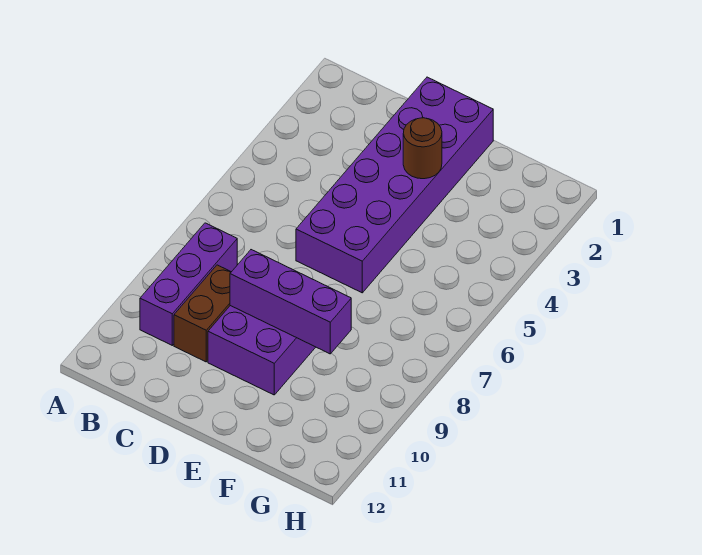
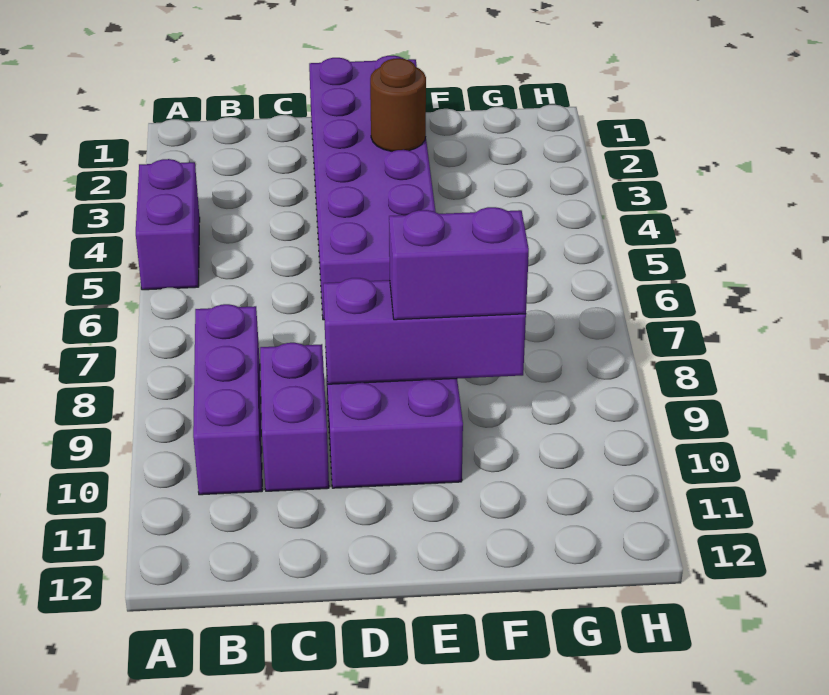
none -> purple 1x2 brick [136,159,200,290]
brown 1x2 brick [174,265,231,362] -> purple 1x2 brick [260,343,329,491]
none -> purple 1x2 brick [389,207,529,320]

